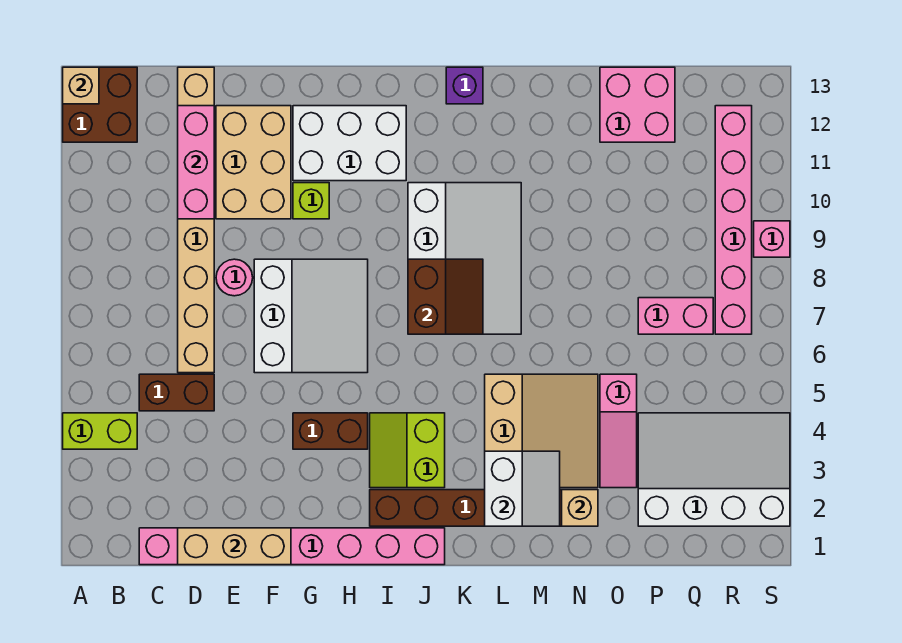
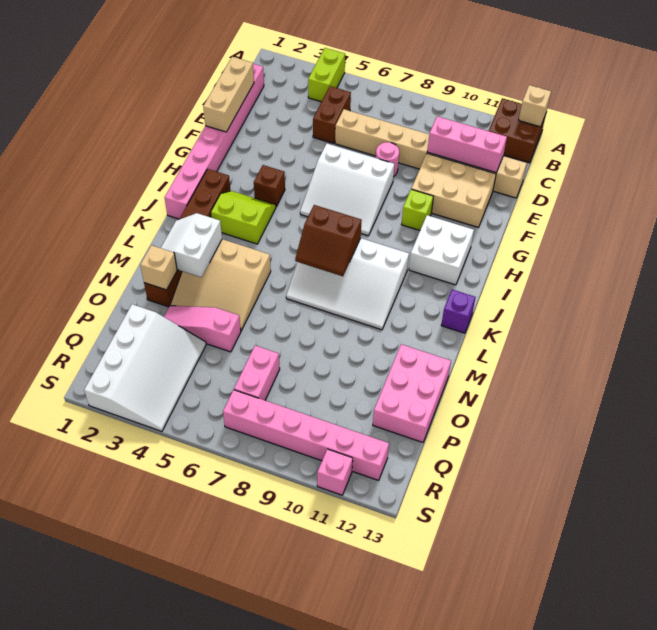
brown 1x2 brick [293,413,368,449] -> brown 1x1 brick [254,165,285,207]
white 2x3 brick [293,106,406,181] -> white 2x2 brick [409,215,474,285]
white 2x2 slope [485,451,560,526] -> white 2x2 slope turned to [161,213,222,277]
pink 2x2 brick [600,67,675,142] -> pink 2x3 brick [373,344,451,442]
pink 1x1 brick [754,221,790,257] -> pink 1x1 brick moved to [317,449,353,495]

